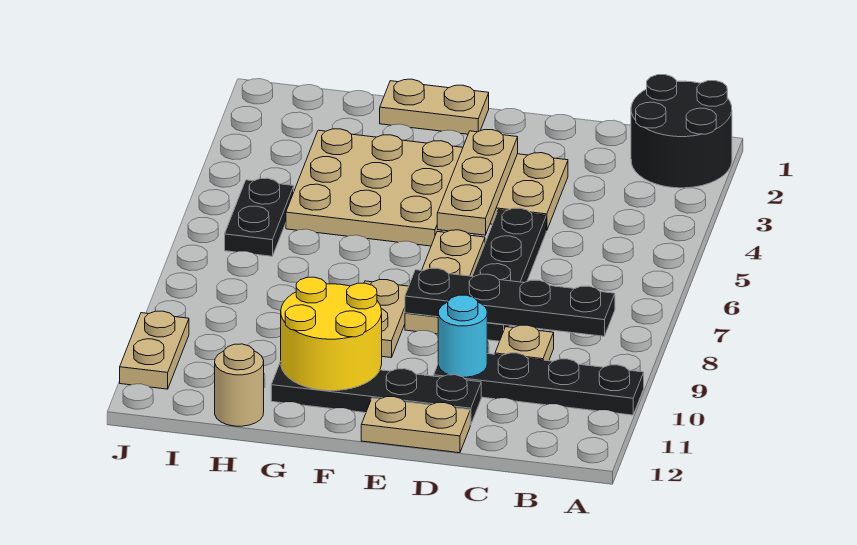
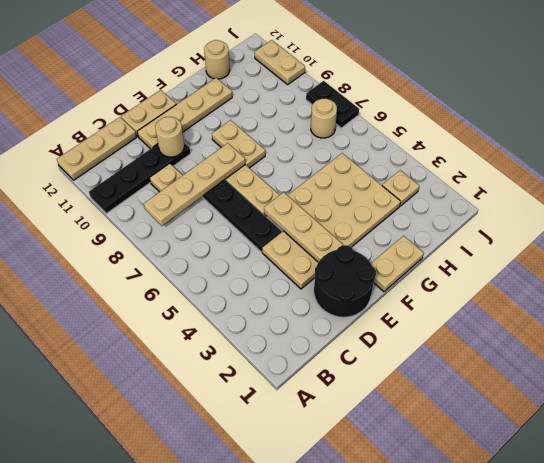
black 2x2 round brick [631,75,732,188] -> black 2x2 round brick moved to [314,245,376,317]
none -> tan 1x3 plate [57,117,137,180]
black 1x4 plate [405,268,615,336] -> tan 1x4 plate [144,143,245,226]
cyan 1x1 round brick [438,295,487,377] -> tan 1x1 round brick [155,117,184,157]
black 1x4 plate [271,361,481,425] -> tan 1x4 plate [137,78,232,149]
yellow 2x2 round brick [281,277,382,391] -> none
none -> tan 1x1 plate [382,170,419,206]
black 1x2 plate [225,178,294,256] -> black 1x2 plate moved to [306,81,359,128]
none -> tan 1x1 round brick [311,99,337,138]

